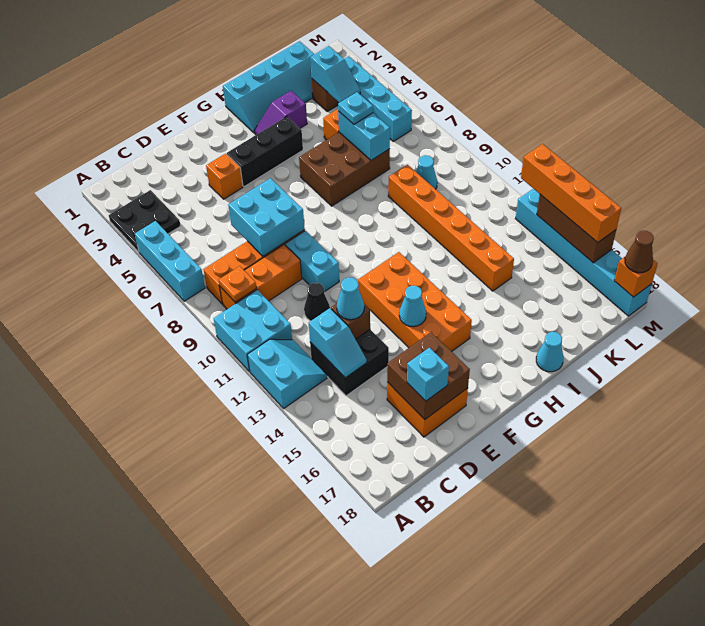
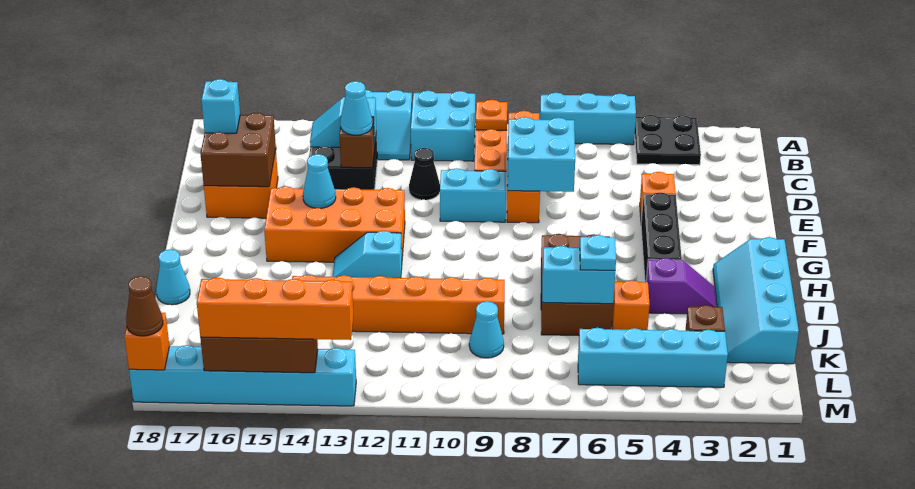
purple 1x2 slope [254,91,307,135] -> purple 1x2 slope turned to [646,258,717,314]
cyan 1x2 slope [310,46,360,103] -> cyan 1x2 slope moved to [333,231,402,278]

